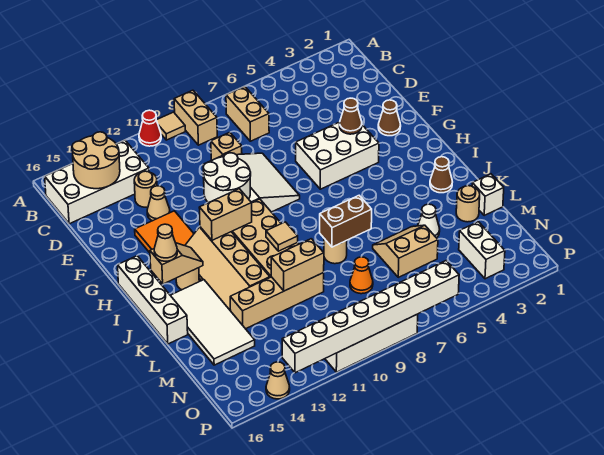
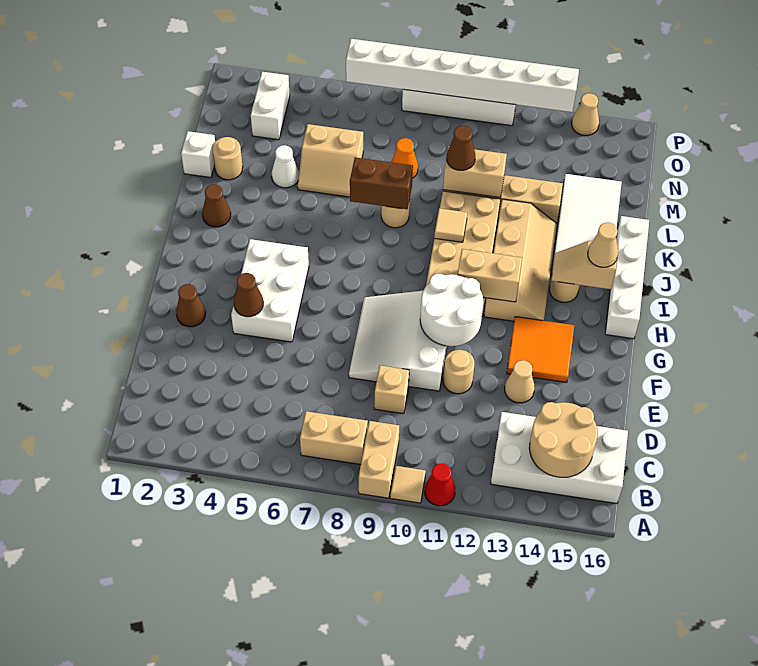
tan 1x2 brick [226,86,269,141] -> tan 1x2 brick turned to [300,411,368,464]
tan 1x1 round brick [134,171,157,207] -> tan 1x1 round brick moved to [443,350,475,394]
white 2x3 brick [296,122,379,189] -> white 2x3 brick turned to [231,239,309,342]
none -> brown 1x1 cone [447,126,475,170]

